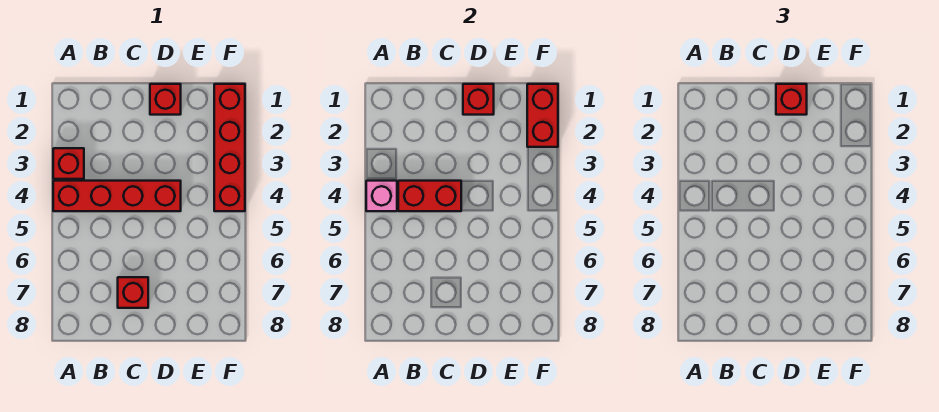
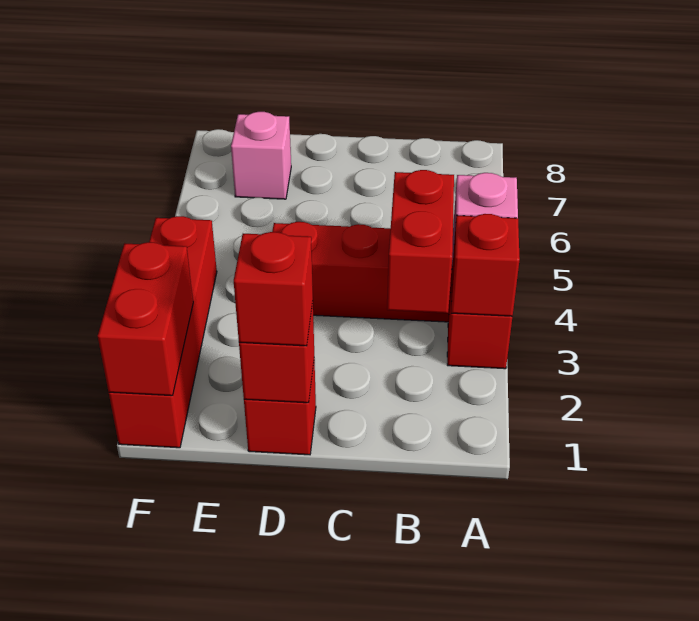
red 1x2 brick [398,181,461,211] -> red 1x2 brick turned to [387,170,454,313]
red 1x1 brick [118,277,148,308] -> red 1x1 brick moved to [451,214,520,316]
none -> pink 1x1 brick [231,112,291,199]

